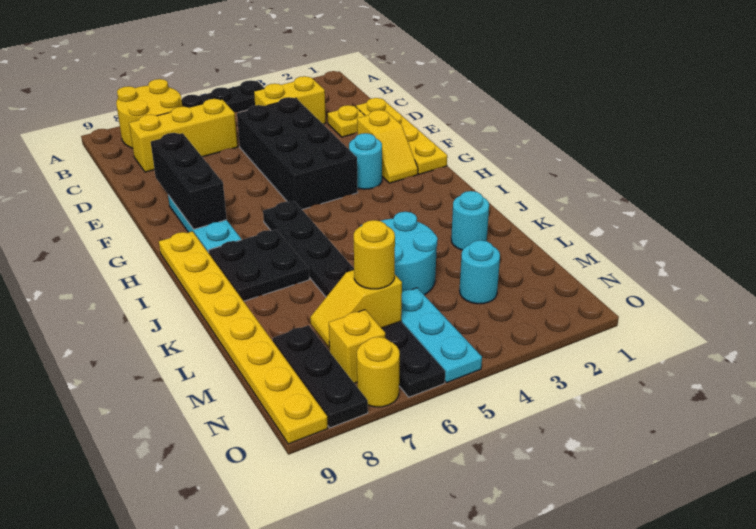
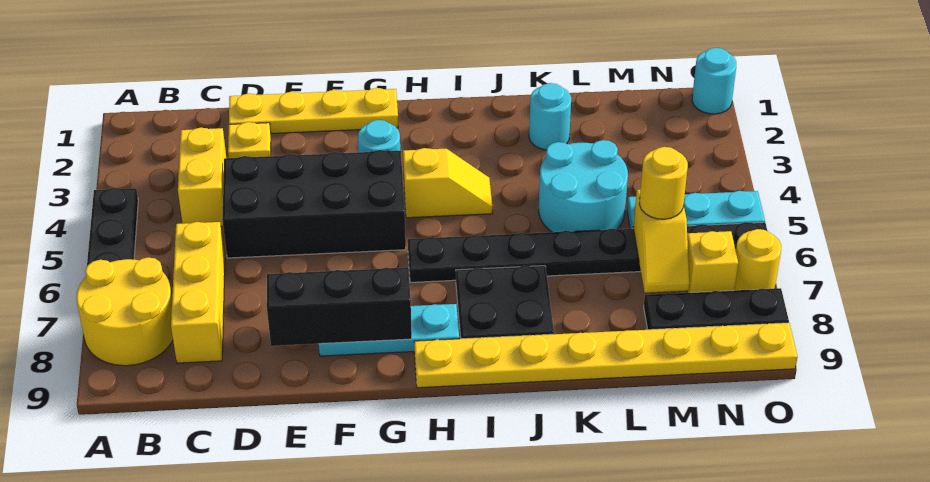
yellow 1x2 slope [357,110,418,183] -> yellow 1x2 slope moved to [403,148,492,218]
cyan 1x1 round brick [460,240,500,304] -> cyan 1x1 round brick moved to [692,48,736,114]

